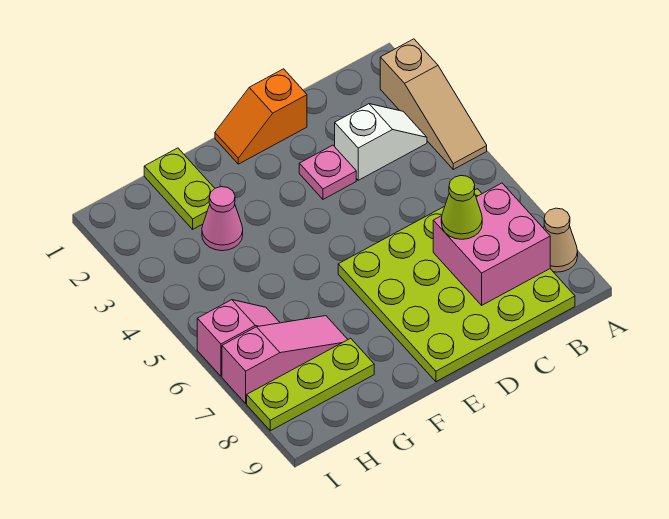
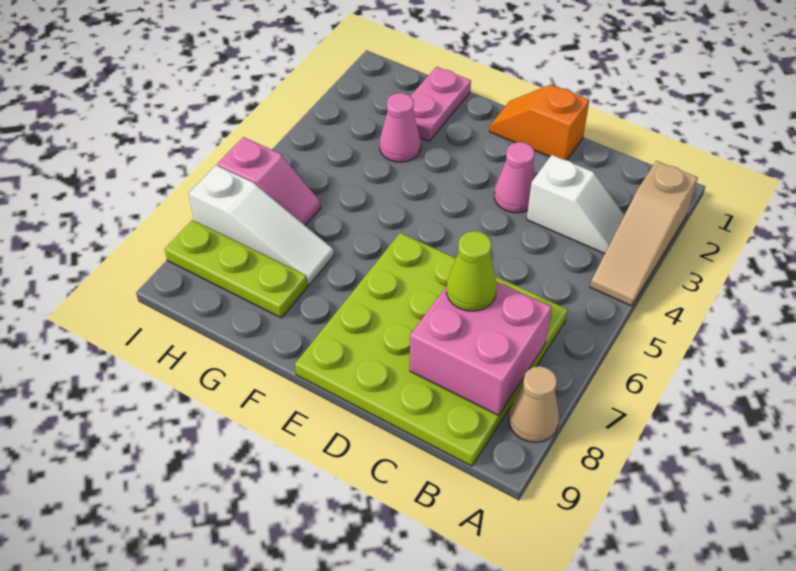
pink 1x1 plate [299,145,356,199] -> pink 1x1 cone [494,142,535,213]
lime 1x2 plate [144,148,215,229] -> pink 1x2 plate [410,67,471,141]
pink 1x3 slope [222,316,348,403] -> white 1x3 slope [189,165,334,285]

